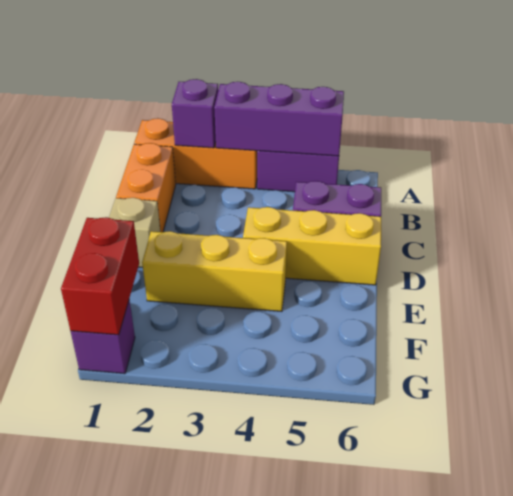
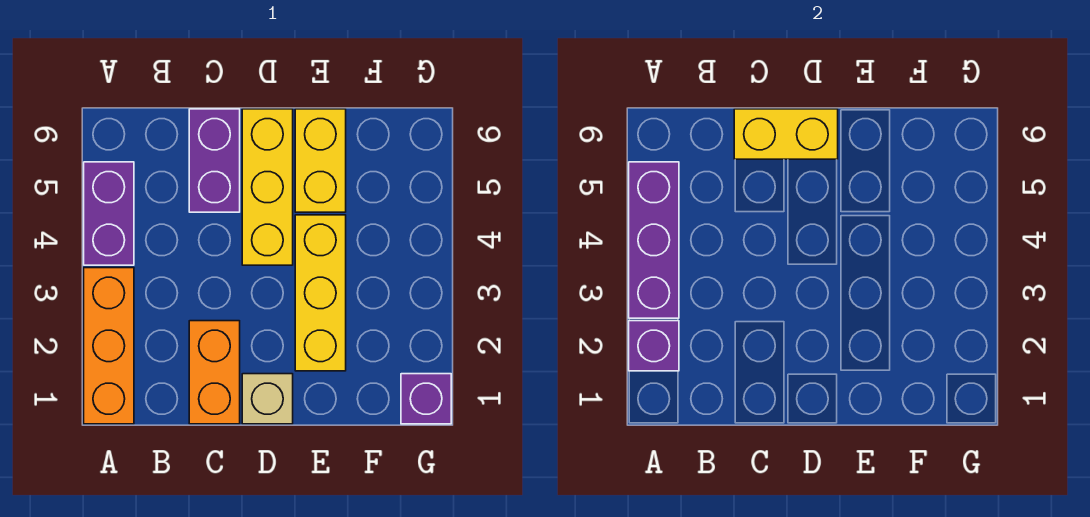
orange 1x2 brick [116,143,176,232] -> orange 1x2 brick turned to [189,321,240,424]
none -> yellow 1x2 brick [734,109,838,159]
none -> yellow 1x2 brick [295,109,346,212]
red 1x2 brick [61,217,139,335] -> none

